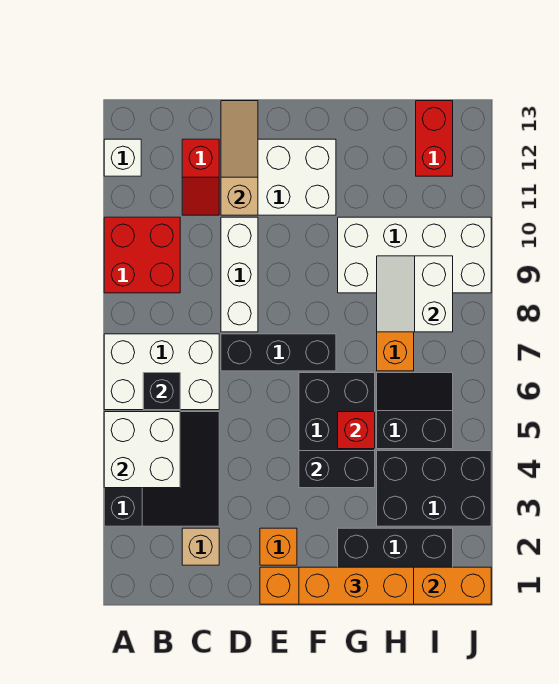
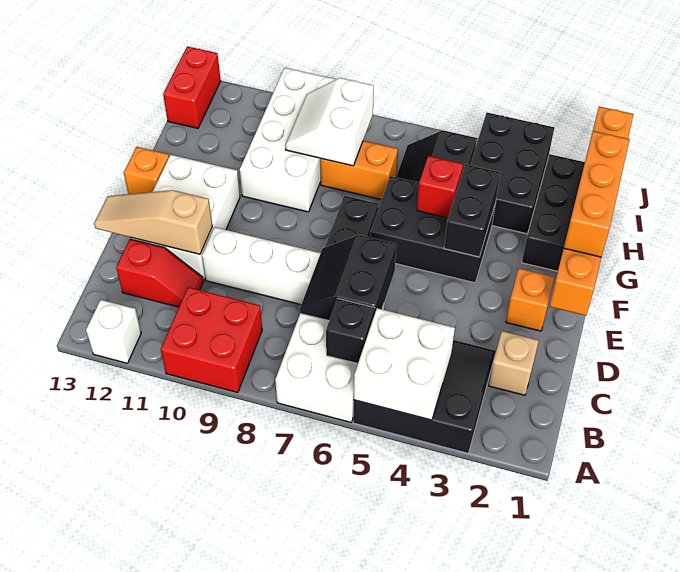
none -> black 2x2 slope [300,235,396,321]
none -> orange 1x1 brick [124,147,169,194]
white 2x2 slope [377,256,453,332] -> white 2x2 slope turned to [285,78,374,166]
red 1x2 brick [416,101,453,176] -> red 1x2 brick turned to [163,46,221,128]

